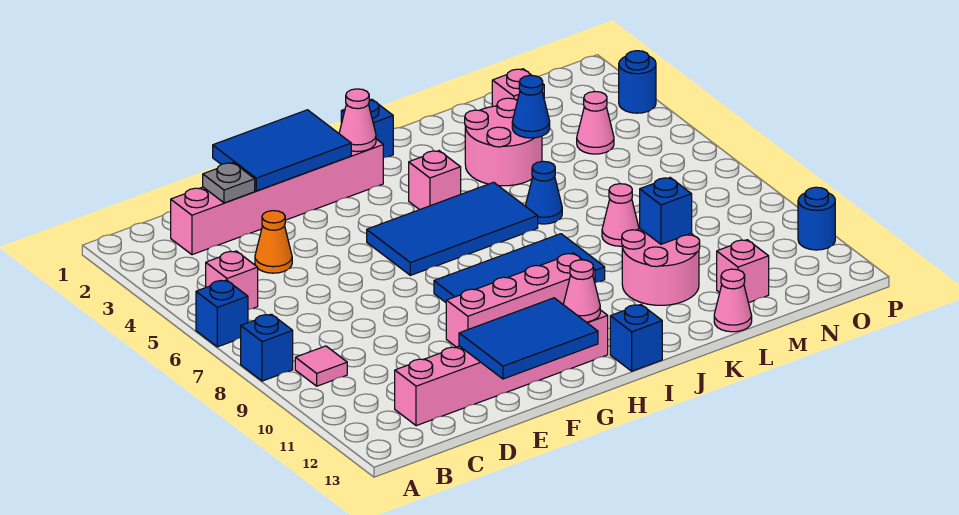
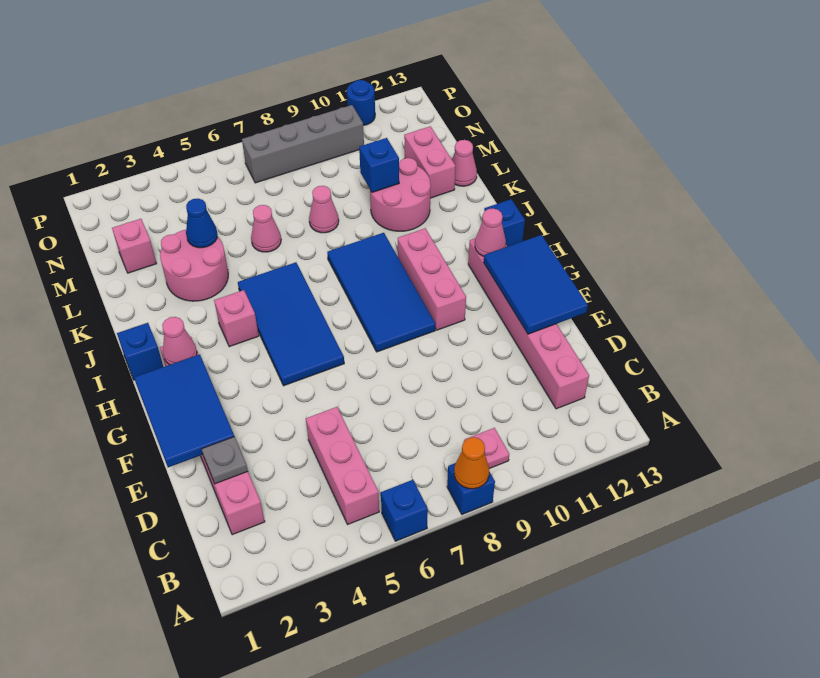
pink 1x1 brick [206,251,258,309] -> pink 1x3 brick [306,407,379,524]
pink 1x1 tile [295,346,347,386] -> pink 1x1 plate [464,428,509,469]
orange 1x1 cone [255,211,292,273] -> orange 1x1 cone moved to [454,437,489,489]
pink 1x4 brick [446,253,595,347] -> pink 1x3 brick [398,228,466,330]
blue 1x1 cone [526,161,562,224] -> none
pink 1x1 brick [717,240,769,303] -> pink 1x2 brick [404,126,456,198]
pink 1x1 cone [577,91,614,154] -> pink 1x1 cone moved to [251,205,281,252]
none -> grey 1x4 brick [242,105,364,183]
blue 1x1 round brick [619,51,656,113] -> none

